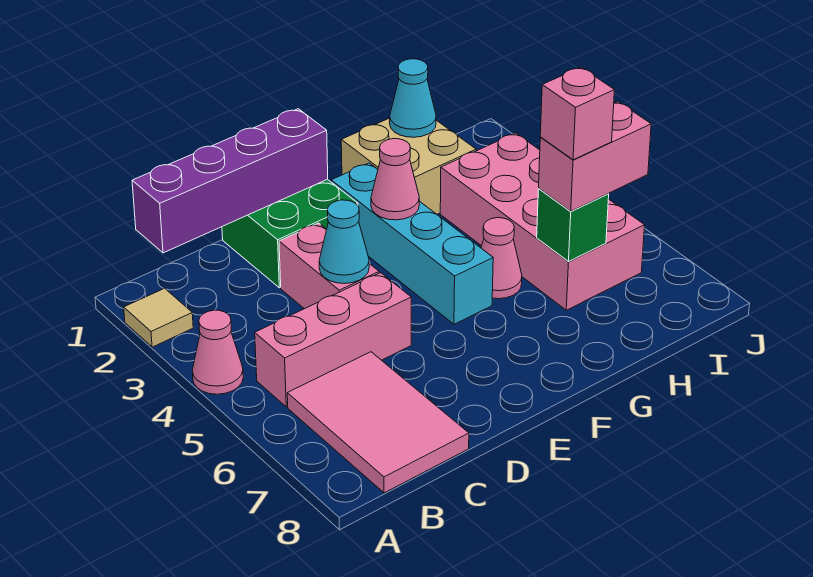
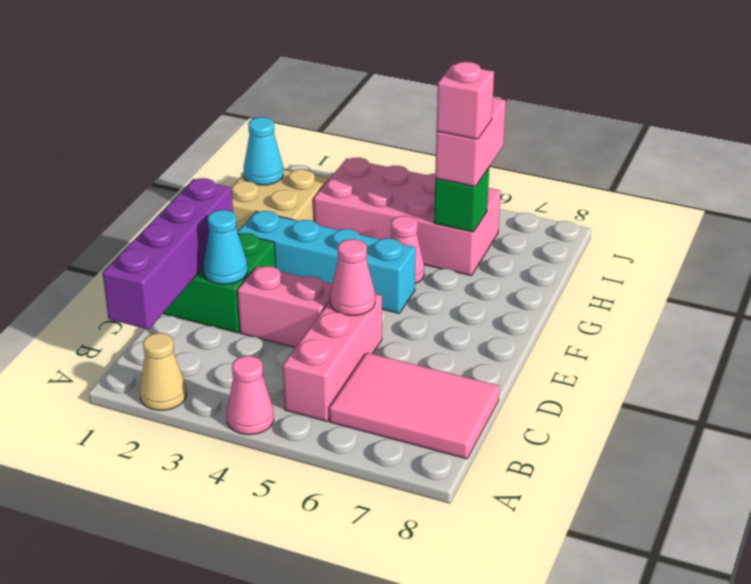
tan 1x1 tile [124,288,193,347] -> tan 1x1 cone [140,333,186,410]
cyan 1x1 cone [319,200,369,284] -> cyan 1x1 cone moved to [203,210,247,284]
pink 1x1 cone [371,139,419,220] -> pink 1x1 cone moved to [330,239,375,315]

